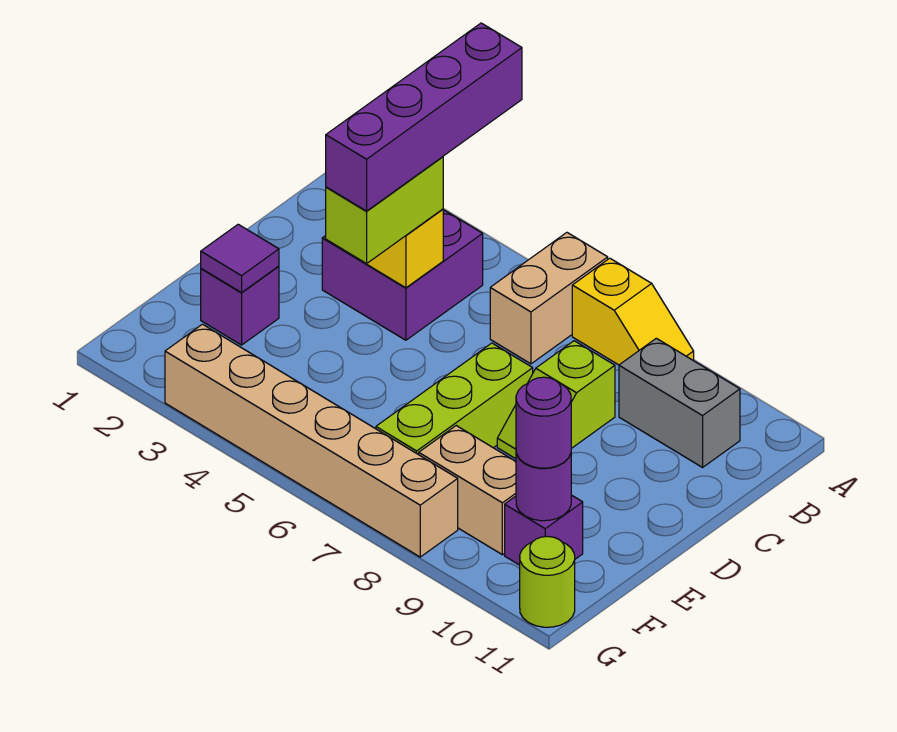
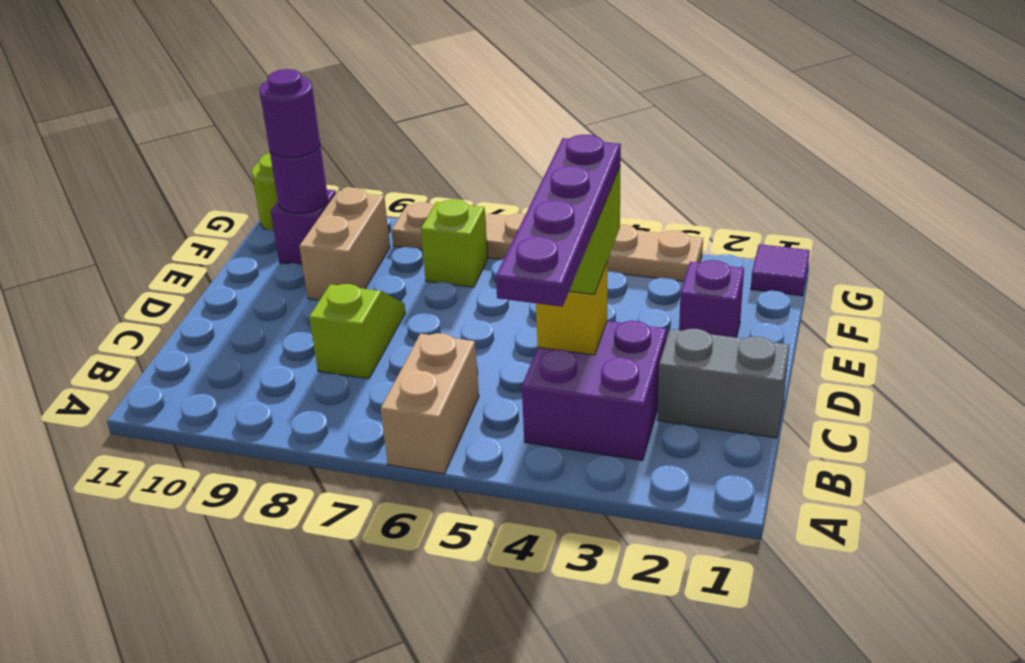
purple 1x4 brick [326,23,522,211] -> purple 1x4 plate [496,135,621,307]
yellow 1x2 slope [572,258,694,365] -> none
grey 1x2 brick [619,338,740,467] -> grey 1x2 brick moved to [657,329,789,438]
lime 1x3 brick [376,343,533,455] -> lime 1x1 brick [421,200,488,287]
purple 1x1 tile [201,224,279,293] -> purple 1x1 tile moved to [751,244,810,296]
tan 1x2 brick [419,426,516,555] -> tan 1x2 brick turned to [299,188,390,300]
tan 1x6 brick [165,324,458,557] -> tan 1x6 plate [391,202,703,282]

